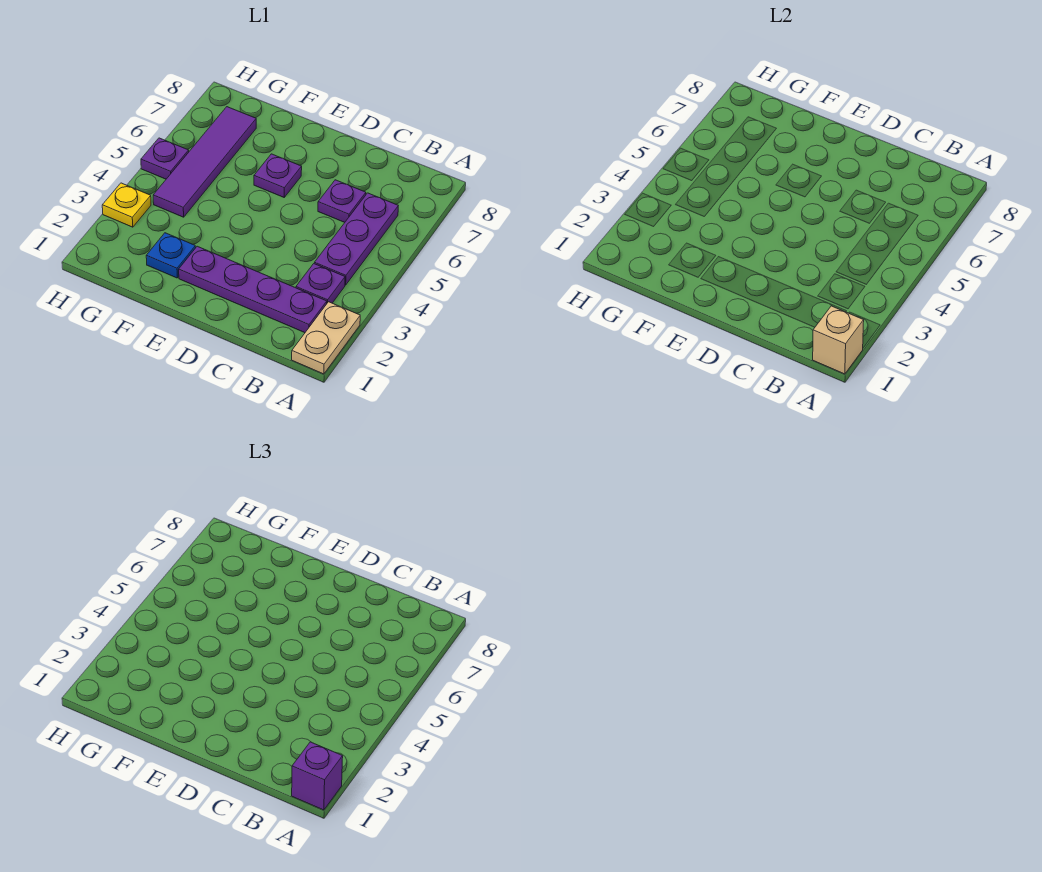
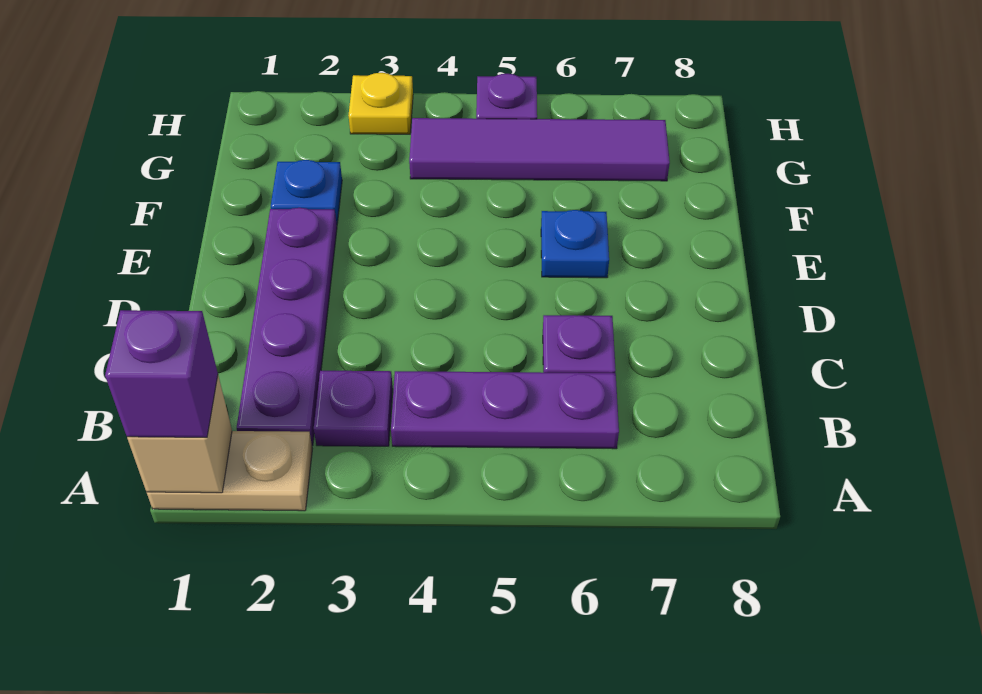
purple 1x1 plate [254,154,302,197] -> blue 1x1 plate [541,210,609,278]

